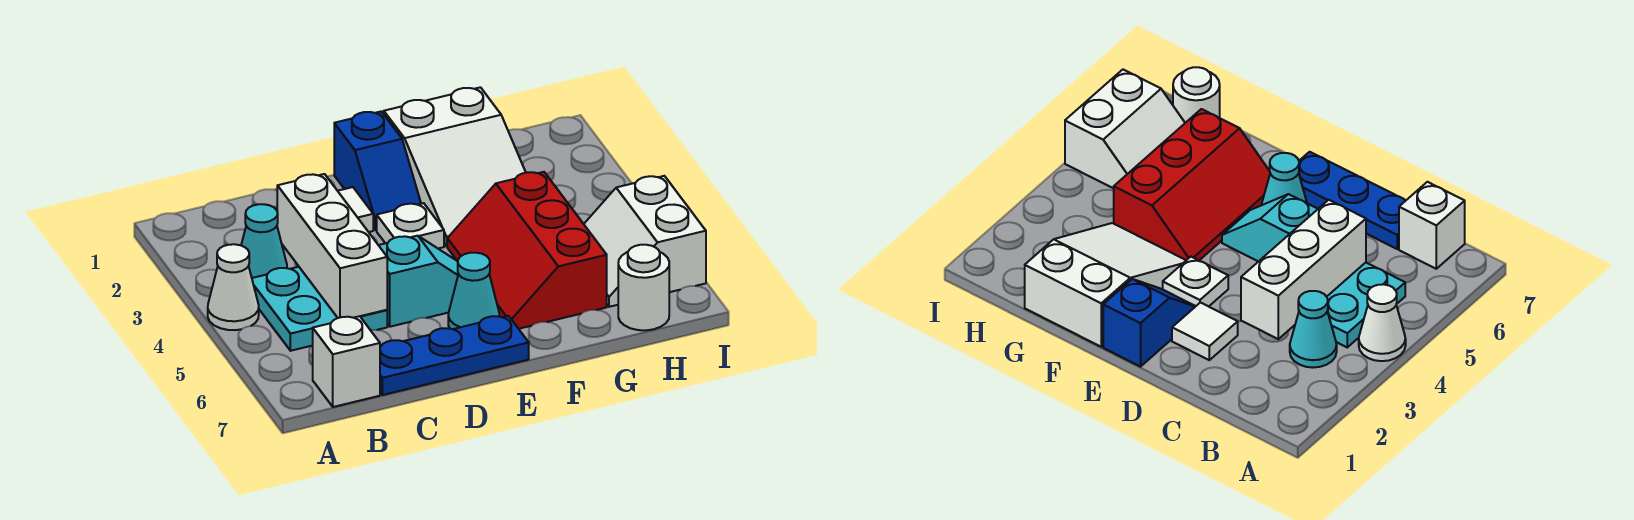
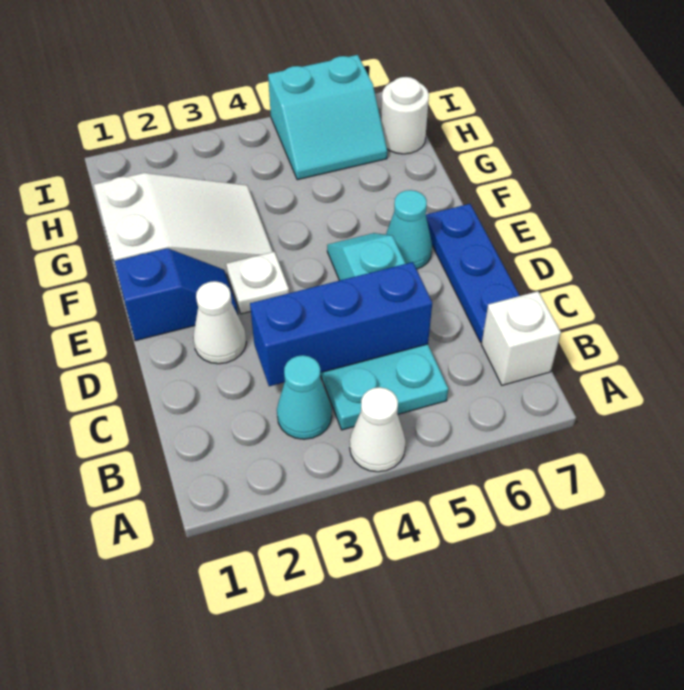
white 1x3 brick [277,174,387,318] -> blue 1x3 brick [250,262,432,386]
white 1x1 tile [338,187,373,232] -> white 1x1 cone [193,281,246,364]
red 2x3 slope [447,172,607,329] -> none
white 2x2 slope [584,176,706,307] -> cyan 2x2 slope [268,55,387,180]

